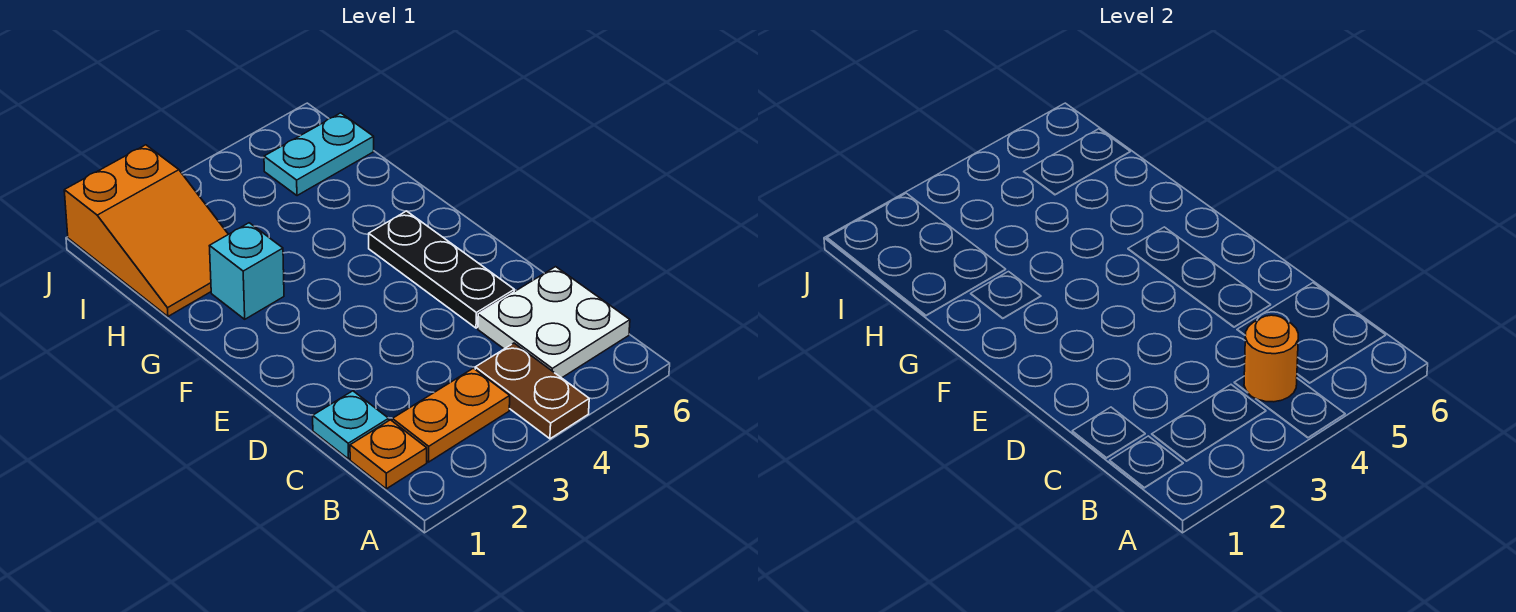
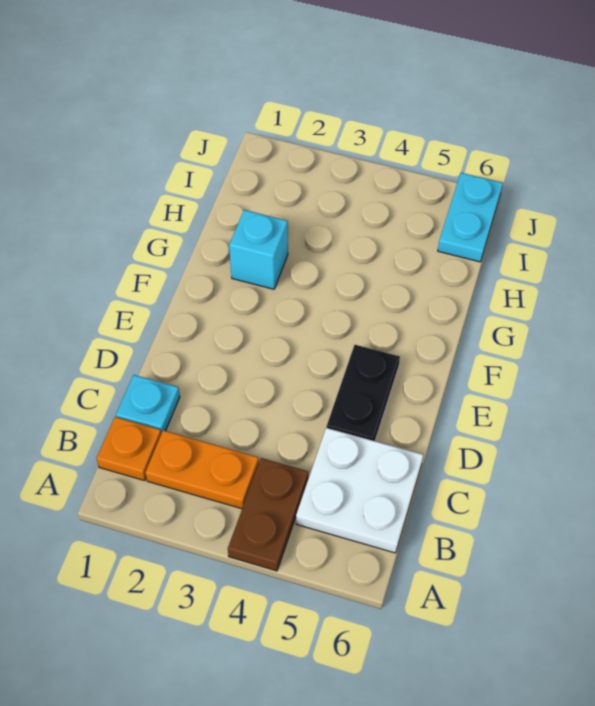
orange 1x1 round brick [1244,315,1298,402] -> none
black 1x3 plate [369,211,514,328] -> black 1x2 plate [327,345,400,441]
orange 2x3 slope [64,145,228,316] -> none
cyan 1x2 plate [264,113,374,196] -> cyan 1x2 plate turned to [438,173,503,262]

